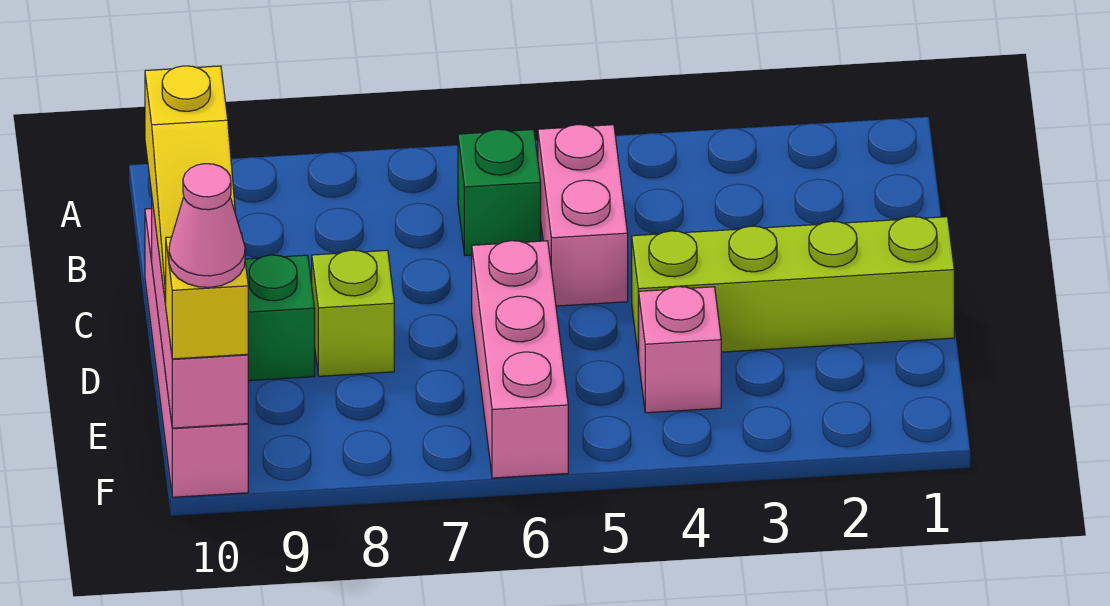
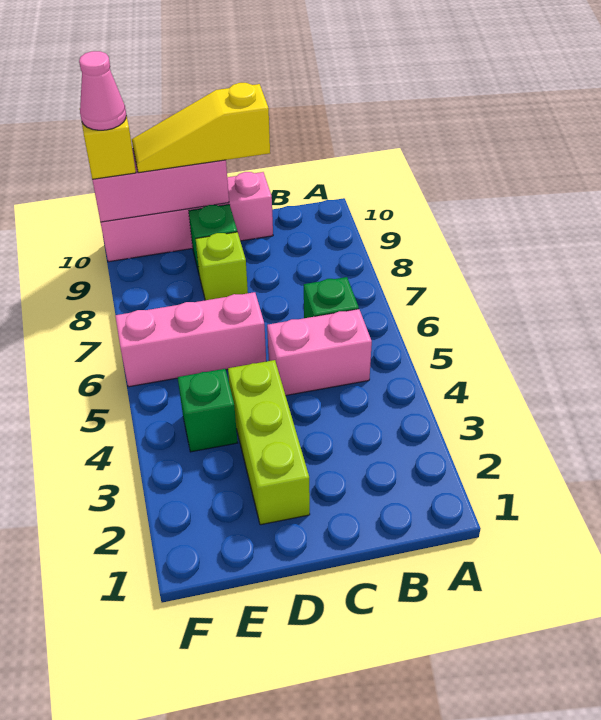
lime 1x4 brick [632,217,954,357] -> lime 1x3 brick [228,360,310,525]
pink 1x1 brick [639,287,721,413] -> green 1x1 brick [178,369,238,452]

